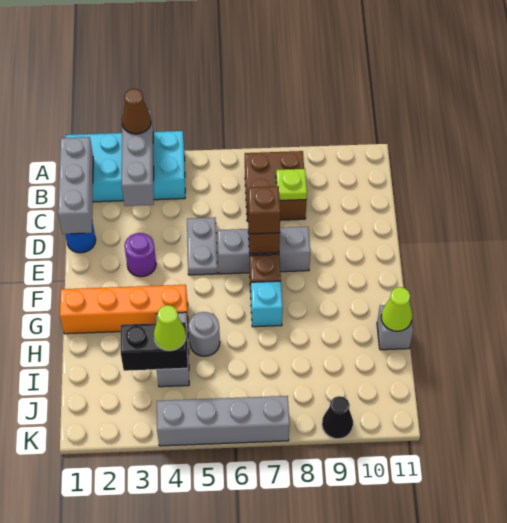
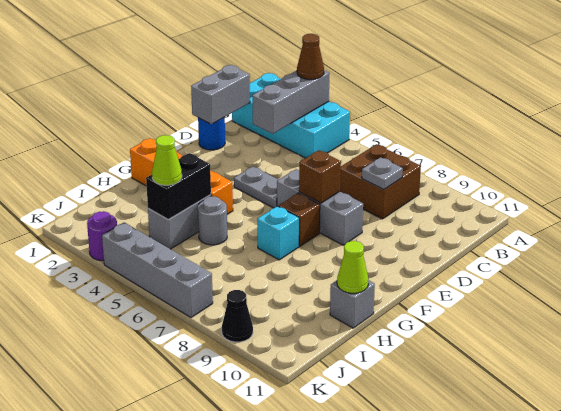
grey 1x3 brick [58,137,93,234] -> grey 1x2 brick [191,65,250,124]
lime 1x1 plate [276,169,307,200] -> grey 1x1 plate [362,157,403,190]
grey 1x2 plate [187,217,218,275] -> grey 1x2 plate turned to [234,167,279,208]
purple 1x1 round brick [124,233,156,277] -> purple 1x1 round brick moved to [87,211,117,261]
brown 1x1 brick [248,186,280,234] -> none
black 1x2 brick [121,322,188,371] -> black 1x2 brick turned to [146,153,211,220]

